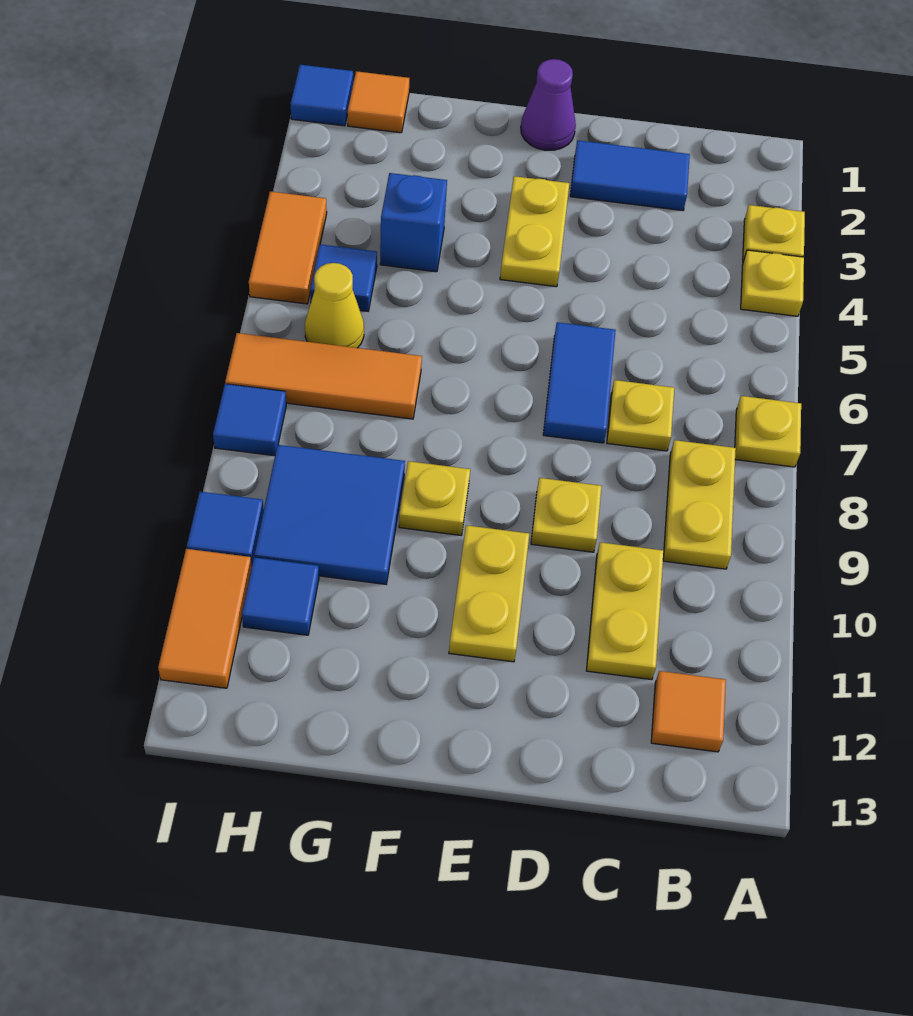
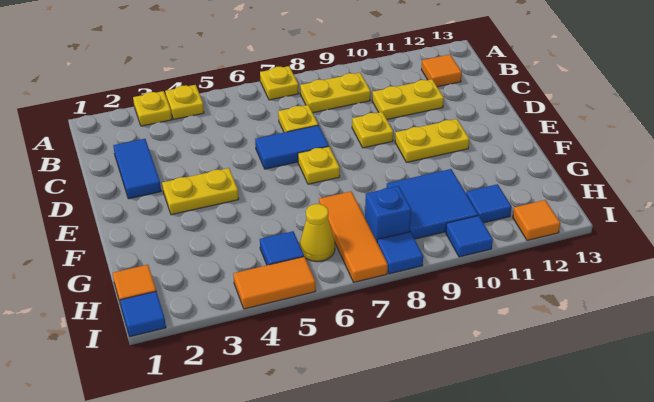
purple 1x1 cone [521,59,576,150] -> none
yellow 1x1 plate [399,461,470,535] -> yellow 1x1 plate moved to [298,147,340,184]
blue 1x1 brick [380,173,447,272] -> blue 1x1 brick moved to [365,186,411,241]
orange 1x2 tile [158,549,252,688] -> orange 1x1 tile [513,200,560,240]

